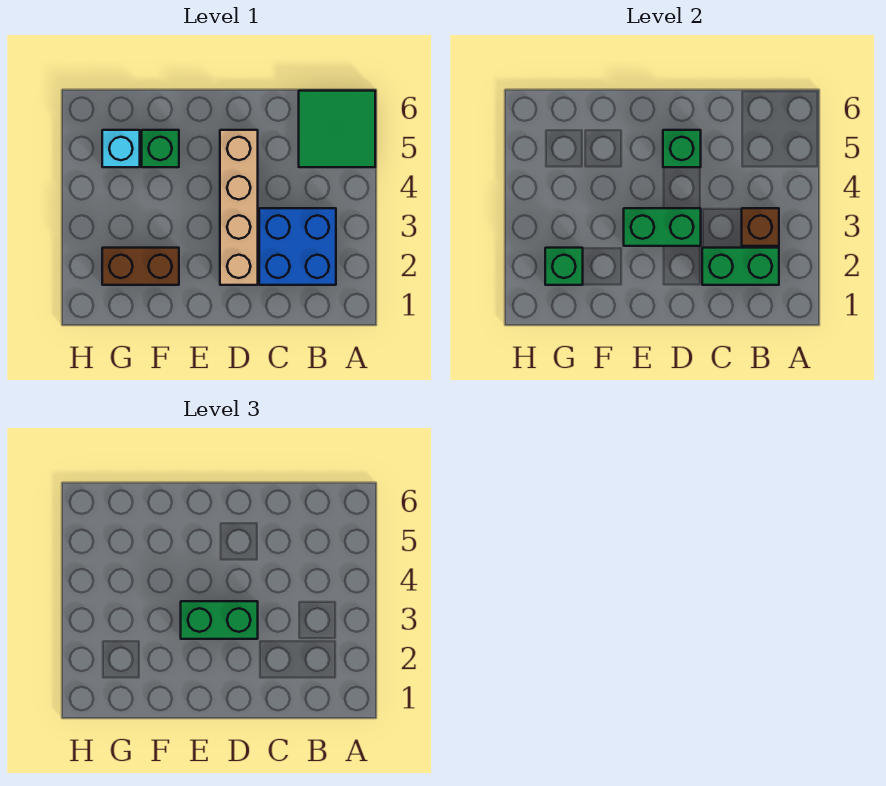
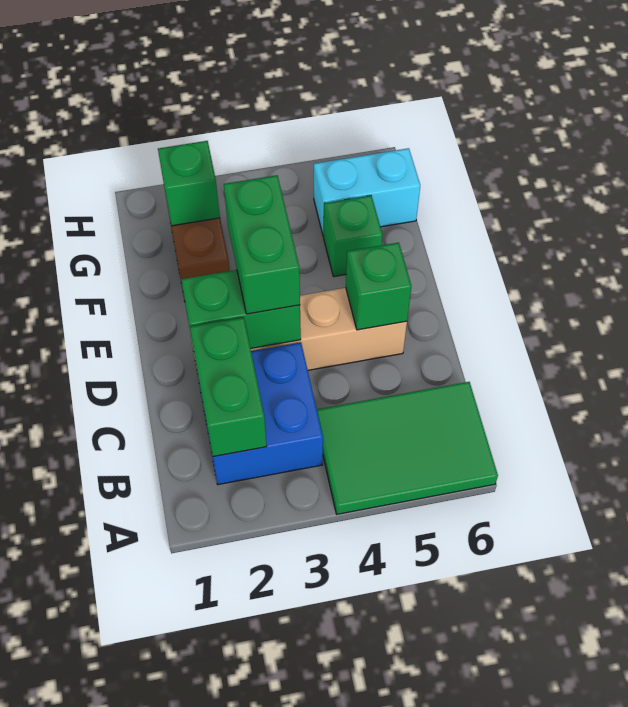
green 2x2 tile [299,91,375,167] -> green 2x3 tile [317,382,498,514]
brown 1x1 brick [742,208,779,246] -> none
green 1x2 brick [624,208,701,246] -> green 1x2 brick turned to [181,270,301,349]
cyan 1x1 brick [102,130,140,167] -> cyan 1x2 brick [314,148,420,236]

